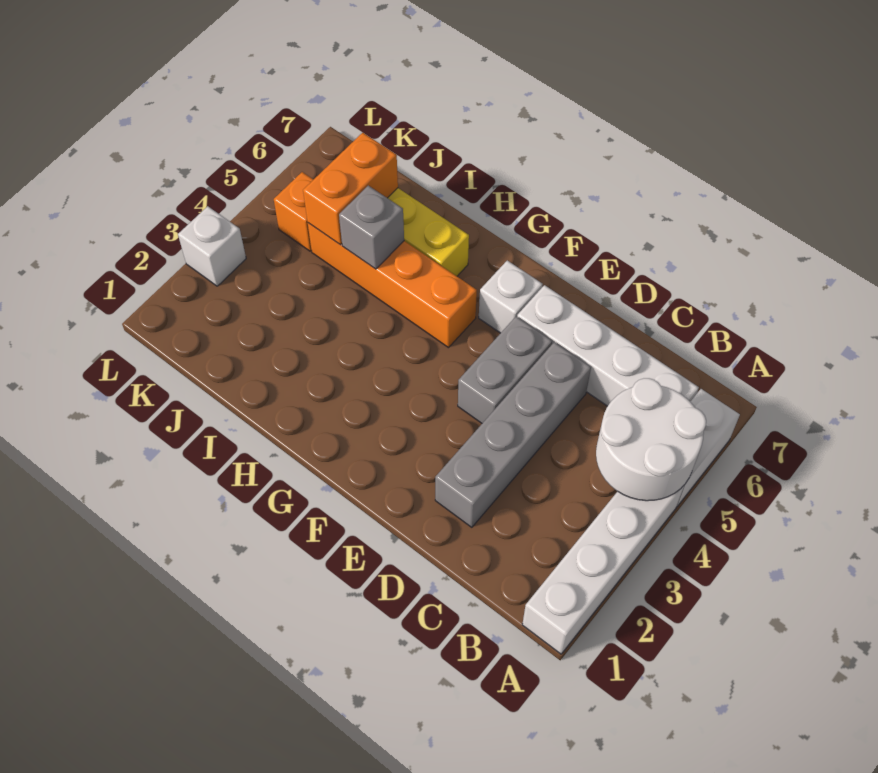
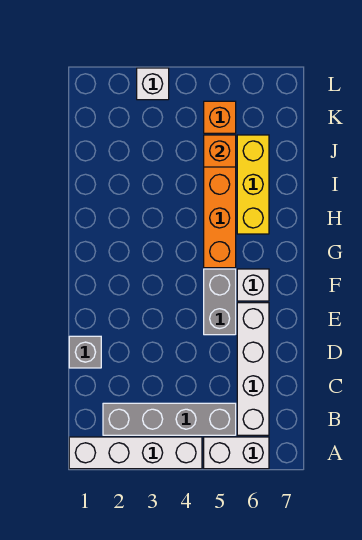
white 2x2 round brick [596,378,706,501] -> none
grey 1x4 brick [435,342,591,527] -> grey 1x4 brick moved to [103,403,236,435]
grey 1x2 brick [458,317,552,423] -> grey 1x2 brick turned to [204,269,236,335]
grey 1x1 brick [339,186,404,269] -> grey 1x1 brick moved to [69,336,101,368]
orange 1x2 brick [303,133,398,245] -> orange 1x1 brick [204,135,236,167]

